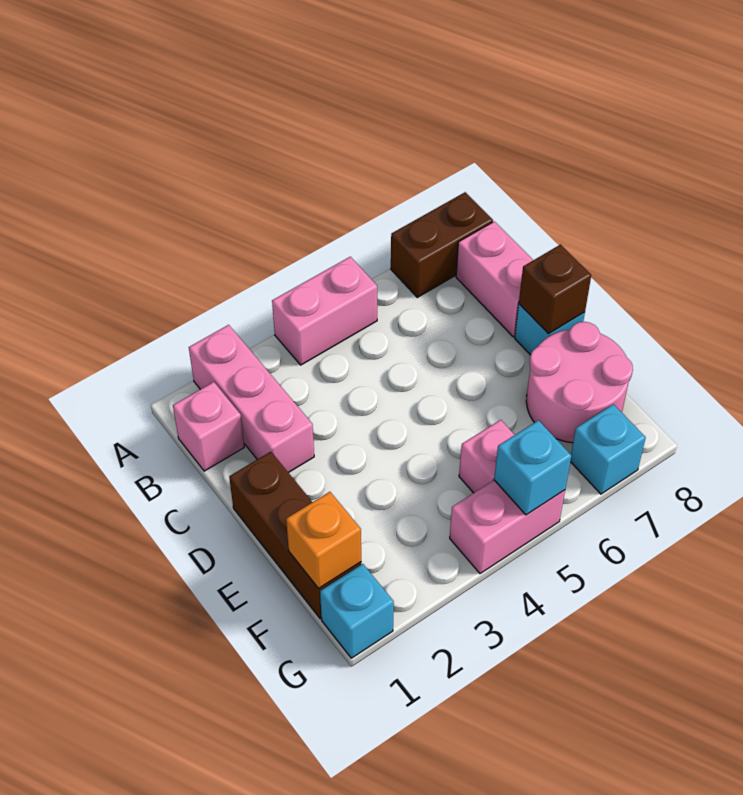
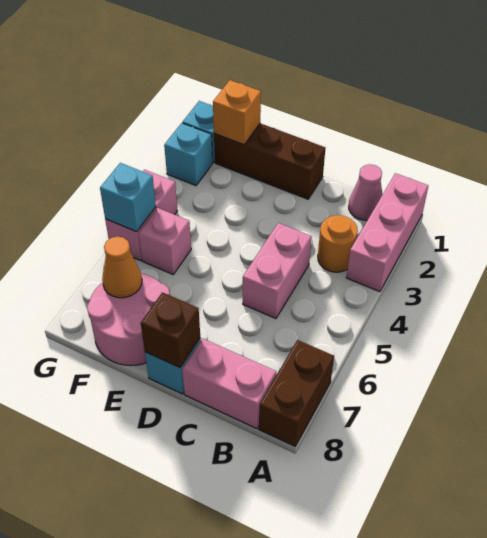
pink 1x3 brick [189,325,314,473] -> pink 1x3 brick turned to [346,173,428,292]
pink 1x2 brick [272,257,377,365] -> pink 1x2 brick moved to [243,223,312,319]
pink 1x1 brick [173,382,244,471] -> pink 1x1 cone [349,164,383,220]
none -> orange 1x1 round brick [318,215,358,272]
none -> orange 1x1 cone [102,236,142,298]
cyan 1x1 brick [570,404,646,494] -> cyan 1x1 brick moved to [164,123,213,186]

